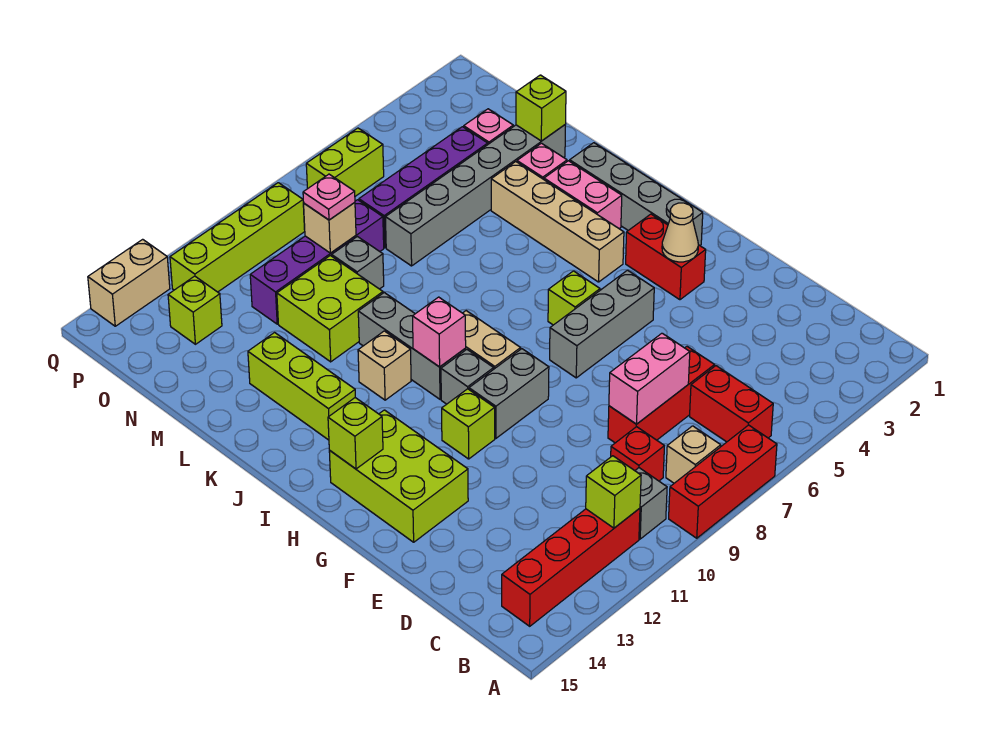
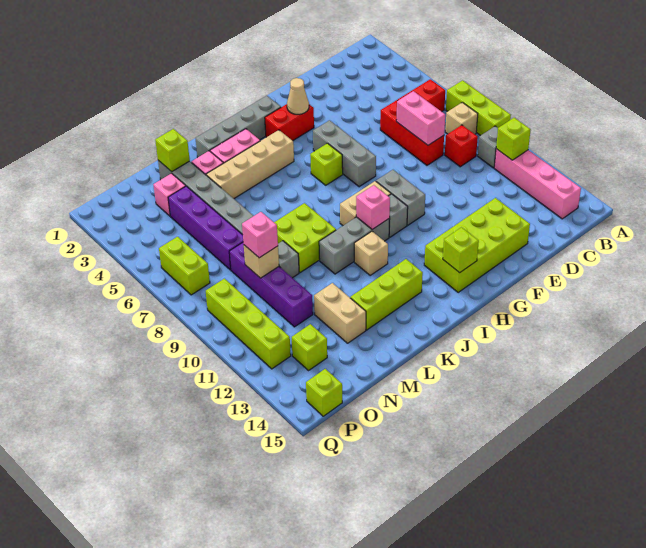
red 1x3 brick [669,425,777,538] -> lime 1x3 brick [446,80,511,136]
red 1x4 brick [502,508,640,626] -> pink 1x4 brick [494,149,581,219]
lime 2x3 brick [329,410,468,542] -> lime 2x4 brick [424,198,530,292]
lime 1x1 brick [442,389,495,459] -> lime 1x1 brick moved to [306,369,342,416]
lime 2x2 brick [277,255,383,362] -> lime 2x2 brick moved to [274,203,336,273]
pink 1x1 plate [303,174,355,220] -> pink 1x1 brick [242,212,278,258]
tan 1x2 brick [88,239,170,326] -> tan 1x2 brick moved to [314,283,366,343]

